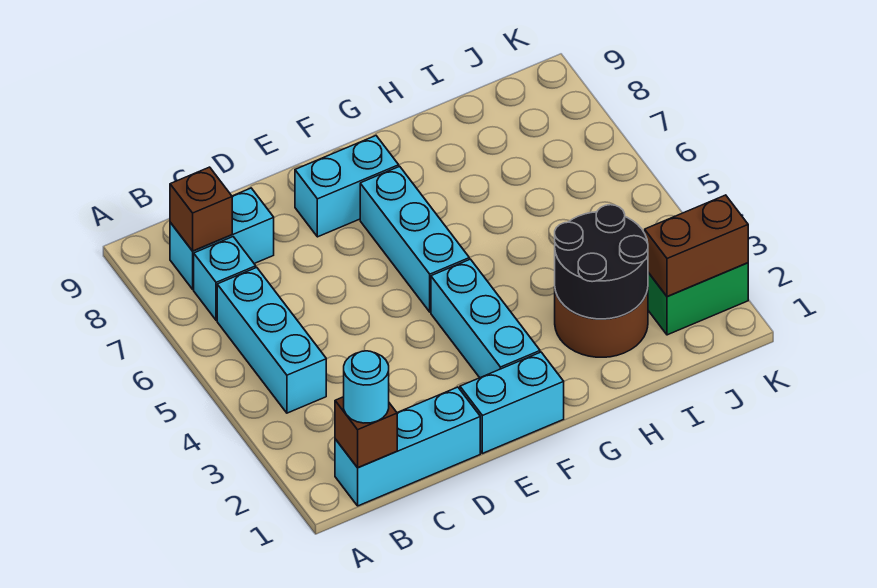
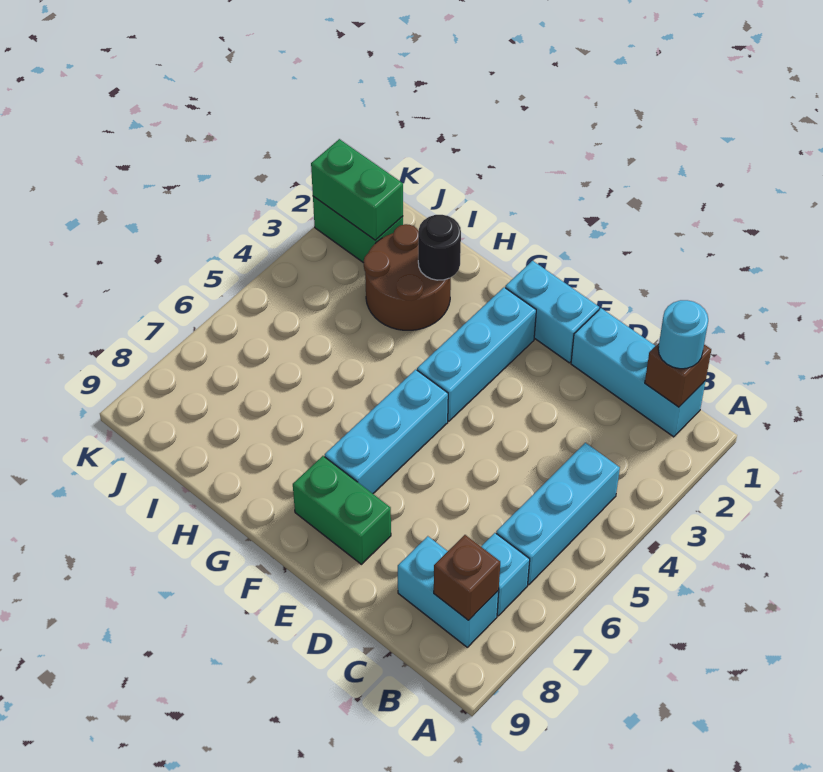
cyan 1x2 brick [295,136,399,237] -> green 1x2 brick [293,456,391,564]
black 2x2 round brick [555,205,648,319] -> black 1x1 round brick [418,215,461,280]
brown 1x2 brick [645,195,748,296] -> green 1x2 brick [311,139,403,240]

